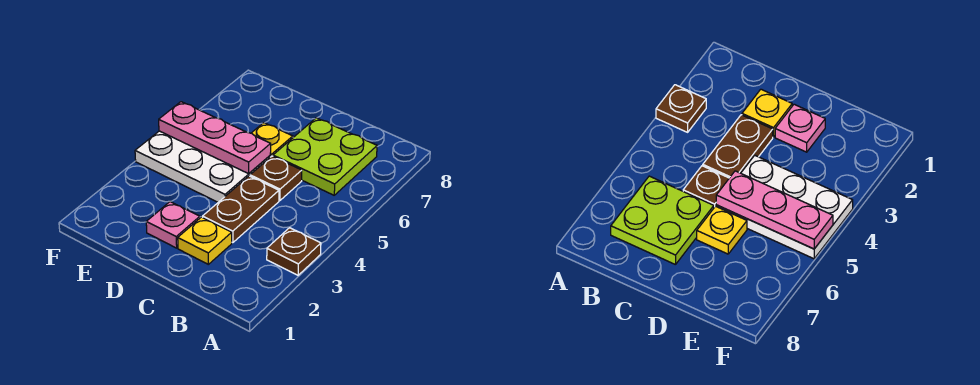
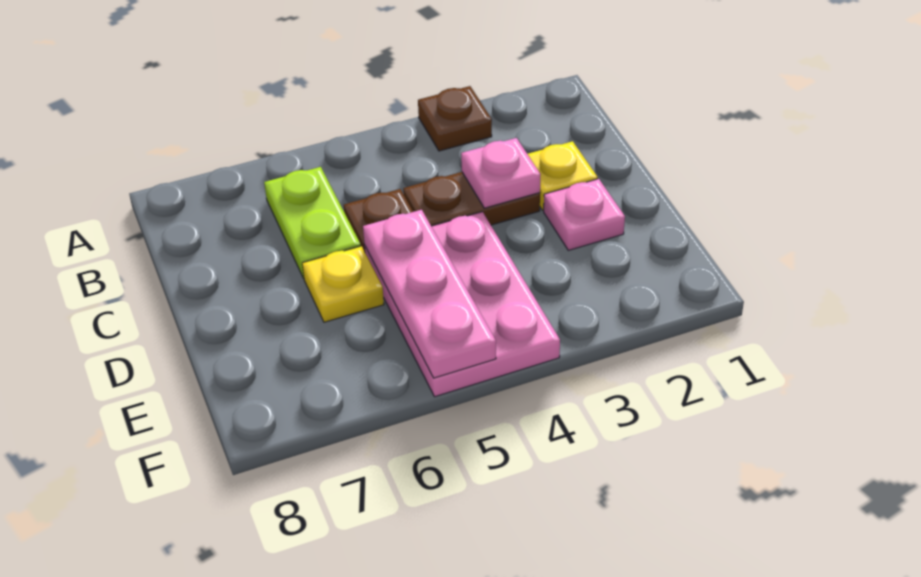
lime 2x2 plate [273,118,377,195] -> lime 1x2 plate [264,167,361,278]
none -> pink 1x1 plate [461,138,541,208]
white 2x3 plate [135,131,270,202] -> pink 2x3 plate [365,212,560,397]

